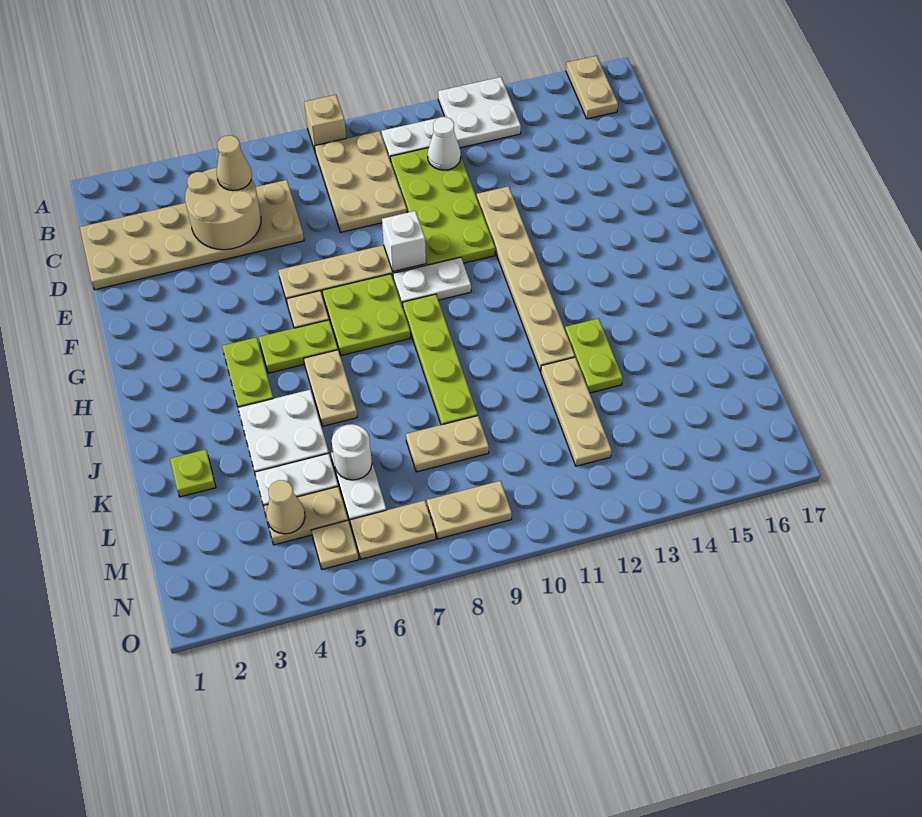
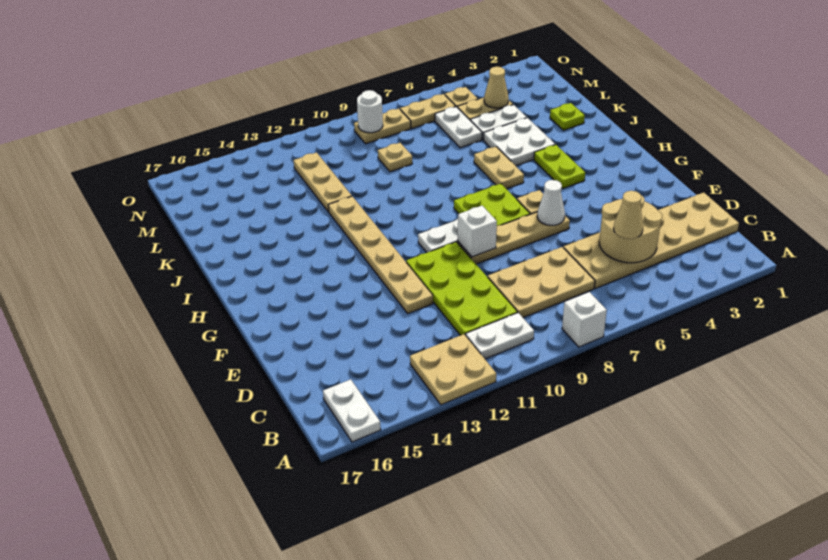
tan 1x1 brick [304,95,346,151] -> white 1x1 brick [562,292,607,347]
white 2x2 plate [438,77,521,148] -> tan 2x2 plate [410,334,496,405]
tan 1x2 plate [566,56,618,119] -> white 1x2 plate [323,379,381,442]
tan 2x3 plate [315,131,407,232] -> tan 2x3 plate turned to [488,247,595,318]
white 1x1 cone [428,117,461,170] -> white 1x1 cone moved to [537,180,565,225]
lime 1x2 plate [259,320,338,373] -> none
lime 1x4 plate [403,294,478,425] -> none
lime 1x2 plate [565,318,623,393] -> none
white 1x1 round brick [332,424,372,480] -> white 1x1 round brick moved to [357,90,383,133]
tan 1x2 plate [406,416,489,472] -> tan 1x1 plate [378,143,412,172]

